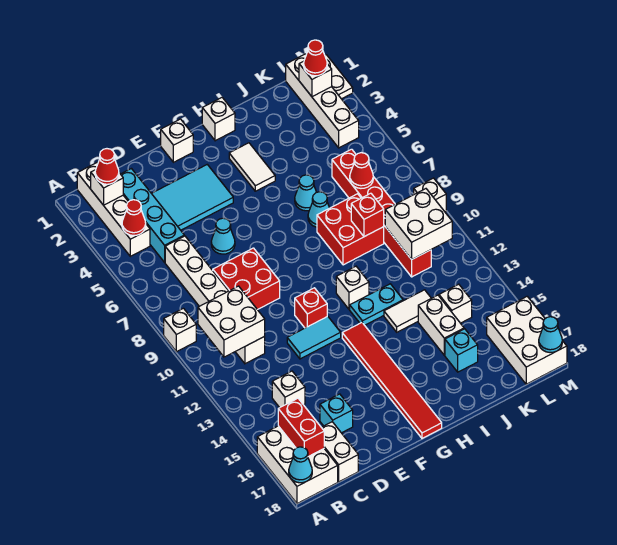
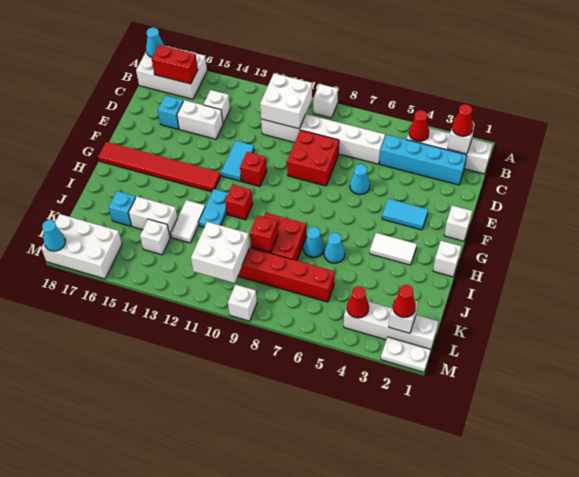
white 1x2 brick [321,422,358,482] -> white 1x2 brick moved to [177,100,223,139]
cyan 2x3 tile [151,165,233,230] -> cyan 1x2 tile [382,199,428,230]
white 1x1 brick [336,266,369,309] -> red 1x1 brick [225,185,253,220]
red 1x1 cone [350,153,373,188] -> red 1x1 cone moved to [347,286,369,318]

